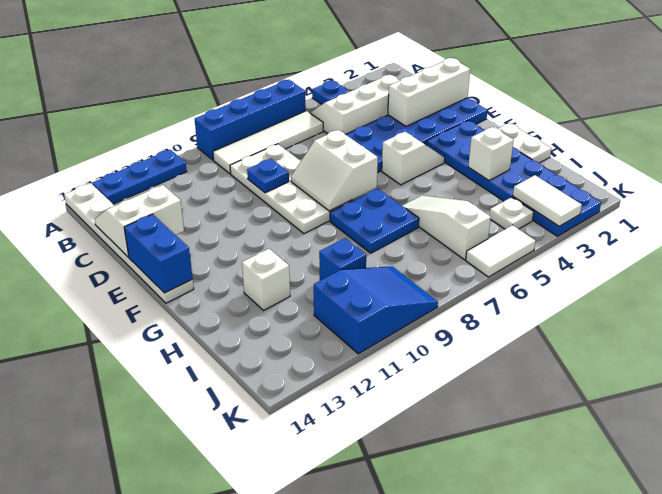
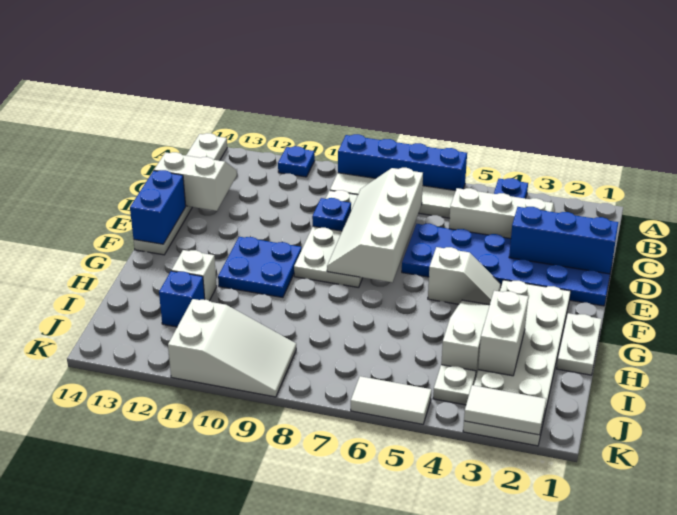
blue 1x3 plate [92,150,187,204] -> blue 1x1 plate [278,146,315,177]
white 1x3 brick [388,58,470,126] -> blue 1x3 brick [509,207,618,274]
white 2x2 slope [291,130,378,211] -> white 2x4 slope [327,168,423,282]
blue 2x6 plate [426,121,601,236] -> white 2x6 plate [463,280,571,446]
blue 2x2 plate [330,188,419,253] -> blue 2x2 plate moved to [218,237,302,297]
white 1x1 brick [468,127,514,181] -> white 1x2 brick [478,291,528,376]
white 1x3 slope [402,196,491,260] -> white 1x3 slope moved to [441,300,490,379]
blue 1x1 brick [319,238,366,280] -> blue 1x1 brick moved to [159,271,205,327]
white 1x2 tile [513,175,582,226] -> white 1x2 tile turned to [464,385,546,435]
blue 2x3 slope [314,266,438,354] -> white 2x3 slope [168,299,296,397]

